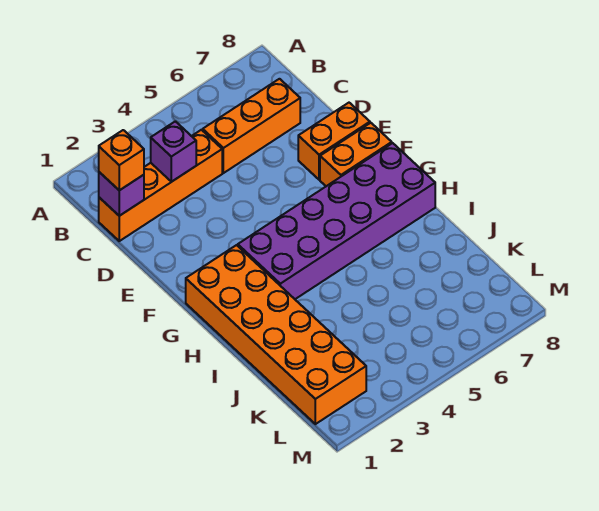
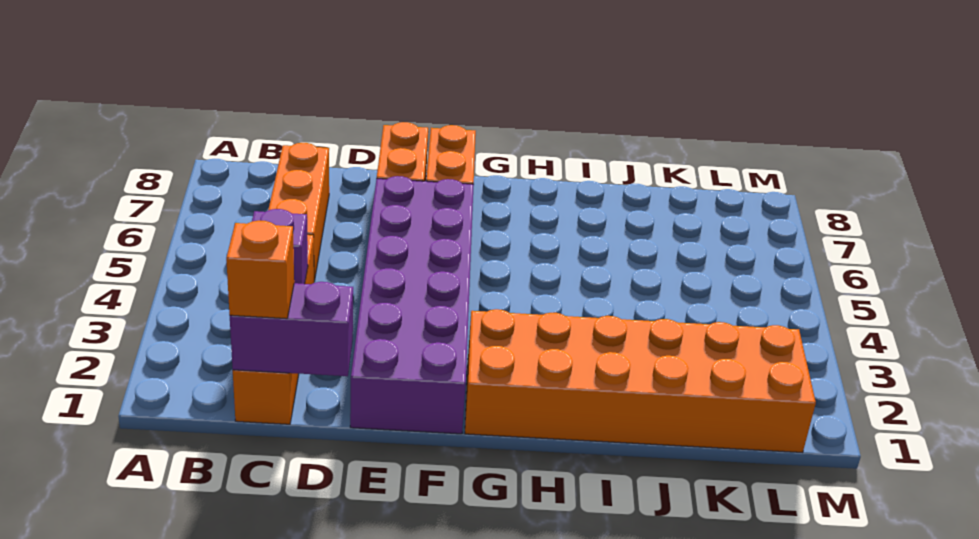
purple 1x1 brick [99,172,144,216] -> purple 1x2 brick [230,282,353,376]
purple 2x6 brick [238,143,435,299] -> purple 2x6 brick moved to [350,176,474,434]

